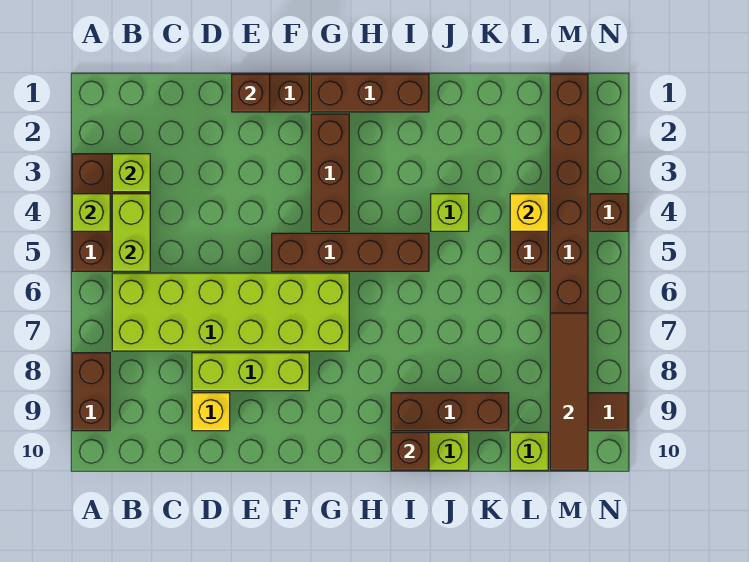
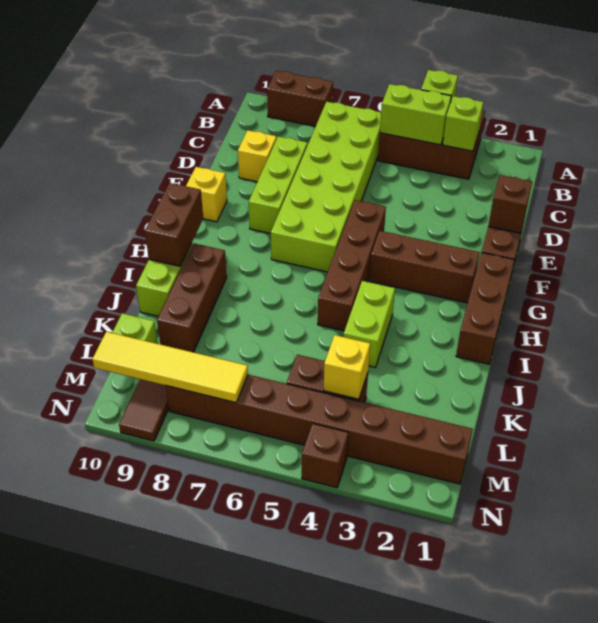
none -> yellow 1x1 brick [186,167,227,222]
brown 1x1 brick [391,432,429,470] -> brown 1x2 brick [145,183,203,266]
lime 1x1 brick [431,194,469,231] -> lime 1x2 brick [344,281,395,367]
brown 1x4 tile [550,313,588,470] -> yellow 1x4 tile [92,332,248,403]

